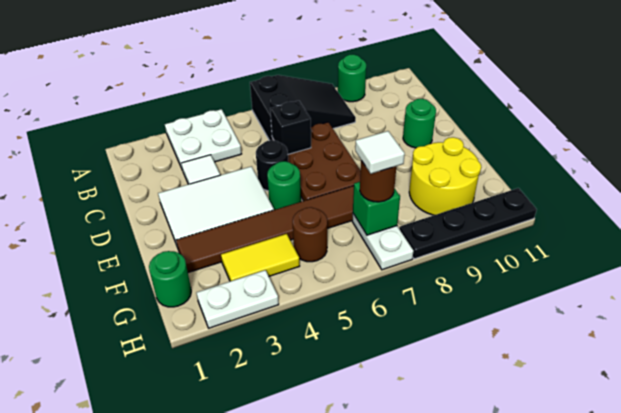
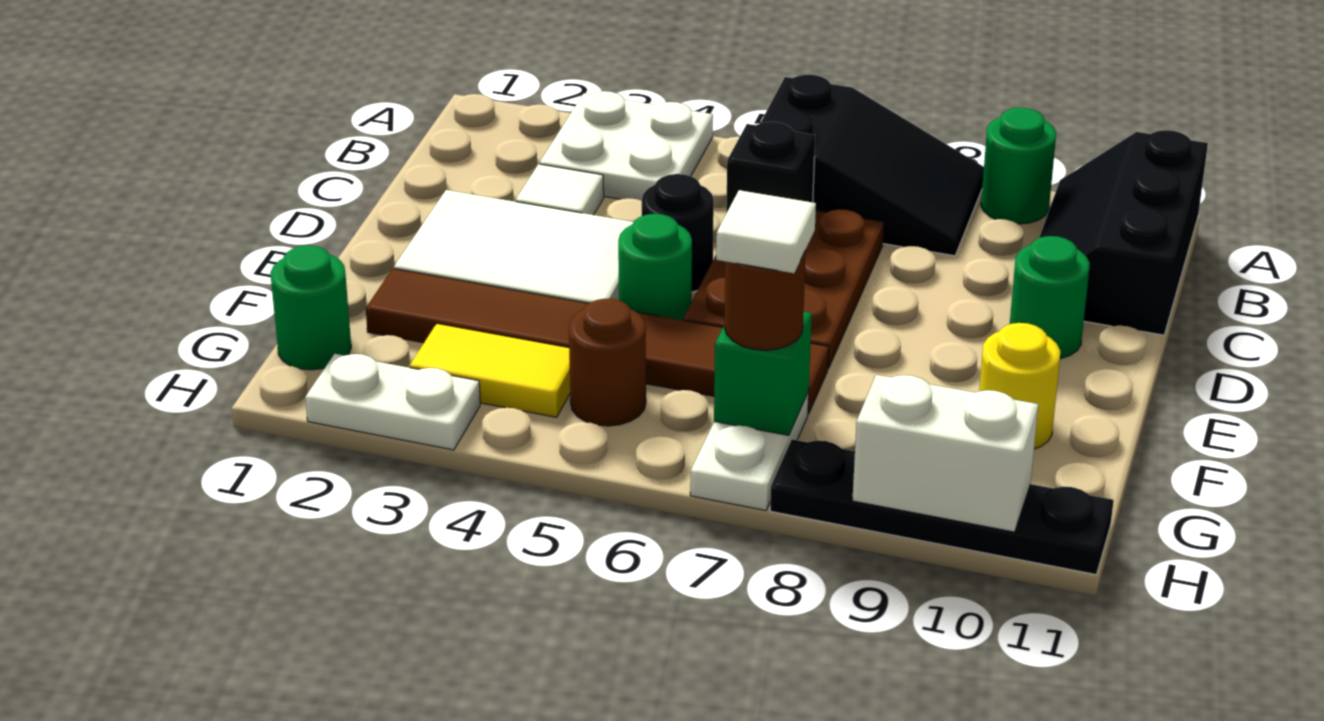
none -> black 2x3 slope [1039,130,1208,335]
yellow 2x2 round brick [409,137,481,215] -> yellow 1x1 round brick [979,323,1060,449]
none -> white 1x2 brick [852,375,1038,532]

